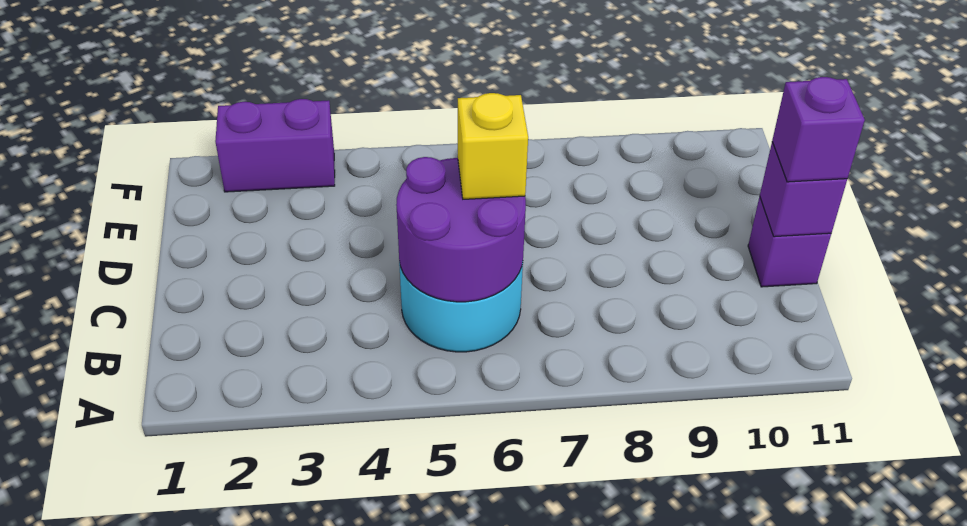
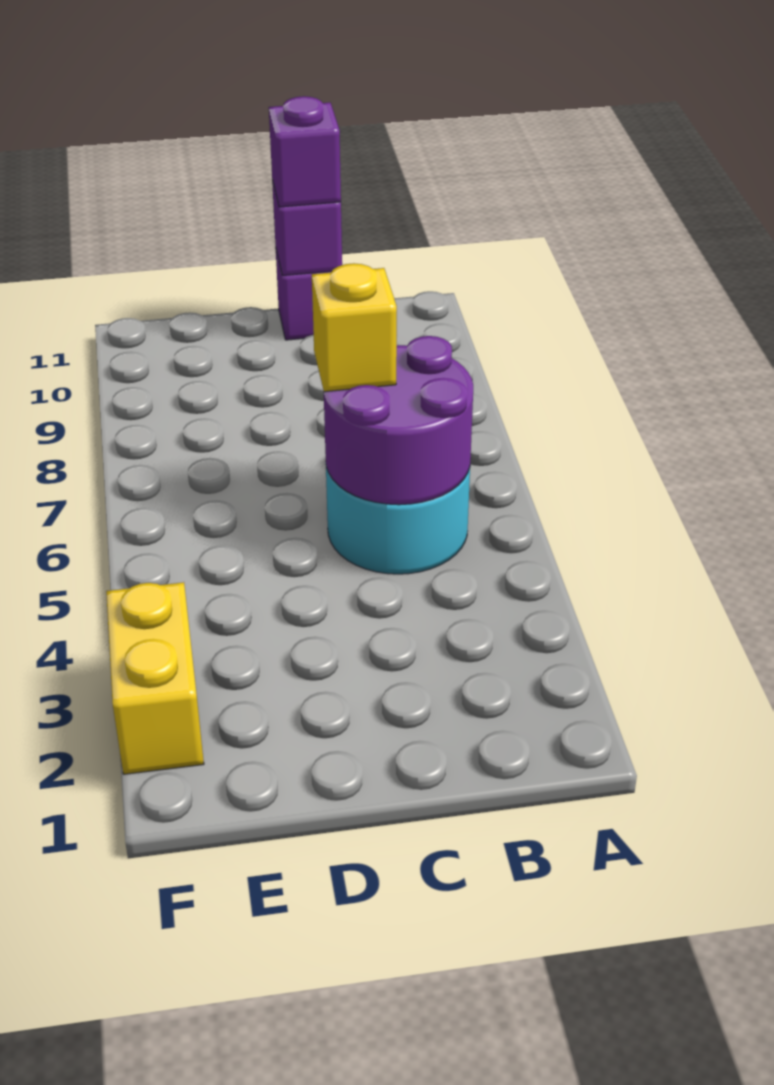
purple 1x2 brick [215,99,335,192] -> yellow 1x2 brick [106,582,204,774]

